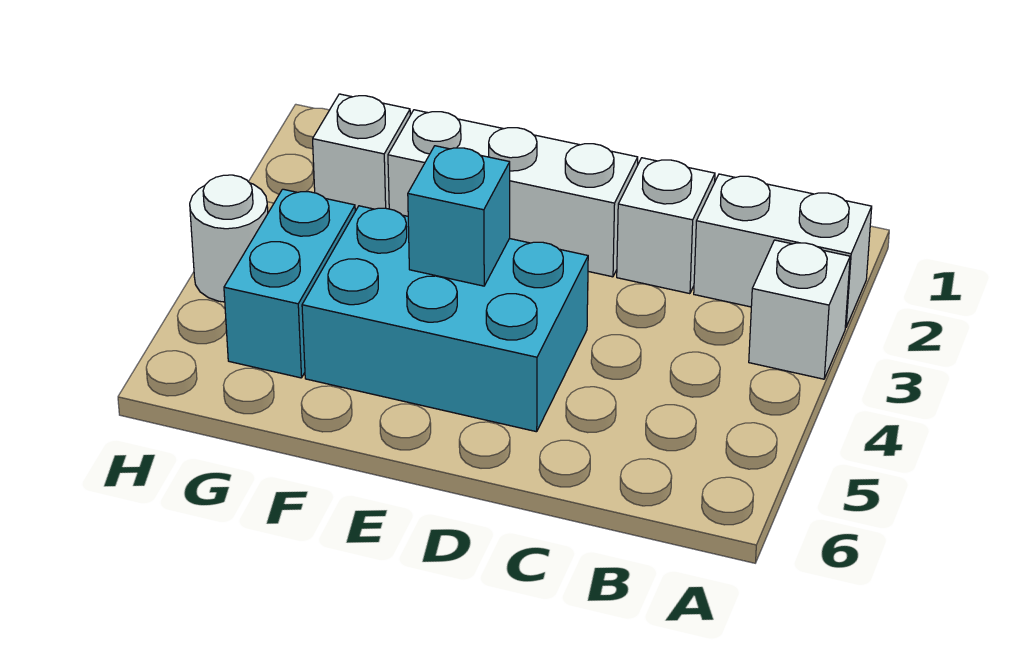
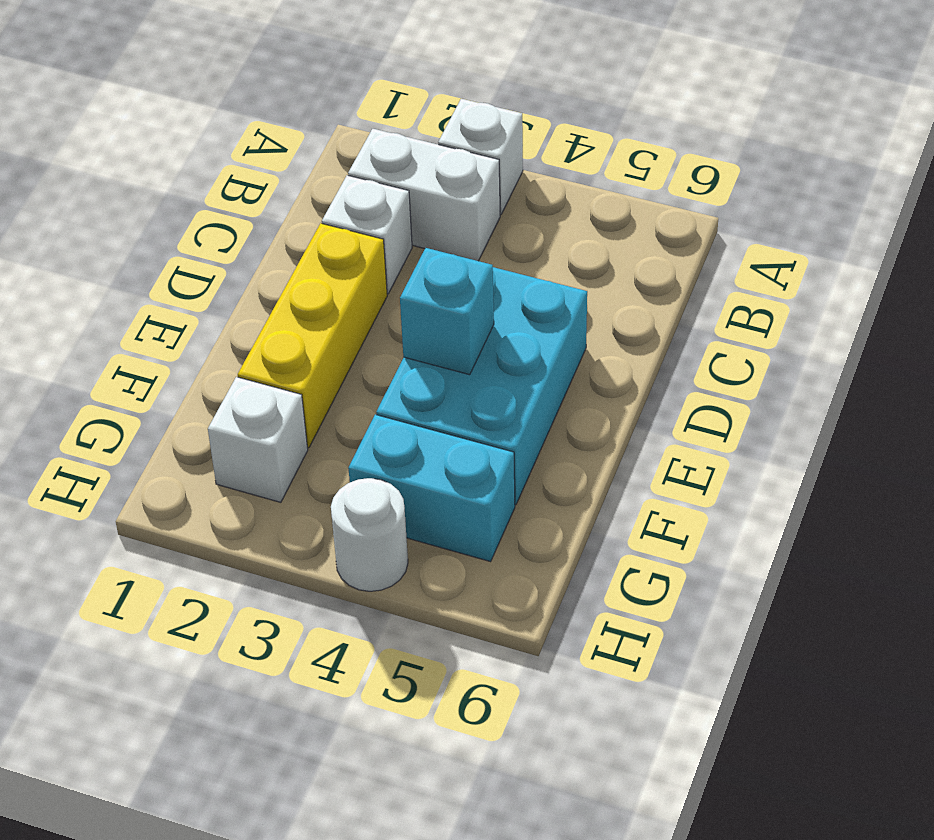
white 1x2 brick [694,174,872,328] -> white 1x2 brick turned to [348,129,500,261]
white 1x3 brick [388,110,638,277] -> yellow 1x3 brick [238,223,387,448]

